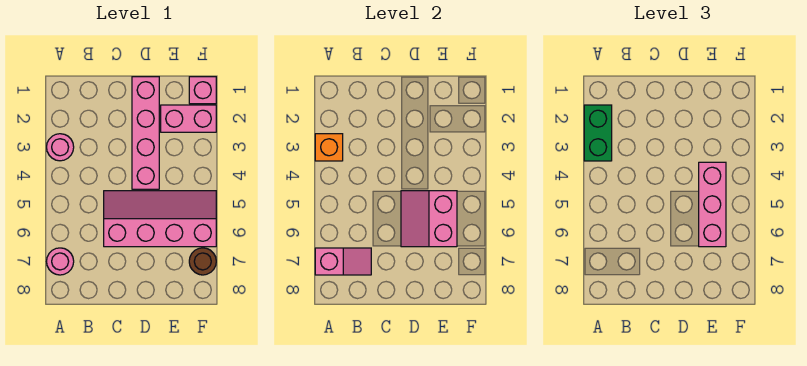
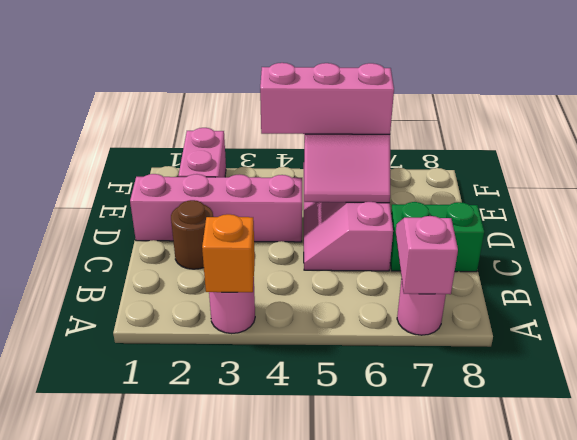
green 1x2 brick [584,105,612,161] -> green 1x2 brick moved to [390,202,484,272]
pink 1x1 brick [189,77,216,104] -> none
brown 1x1 round brick [189,248,216,275] -> brown 1x1 round brick moved to [171,200,213,269]

